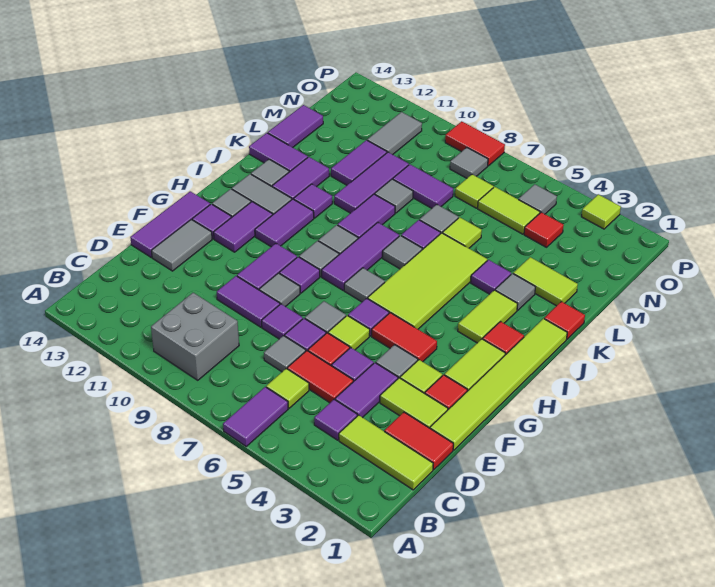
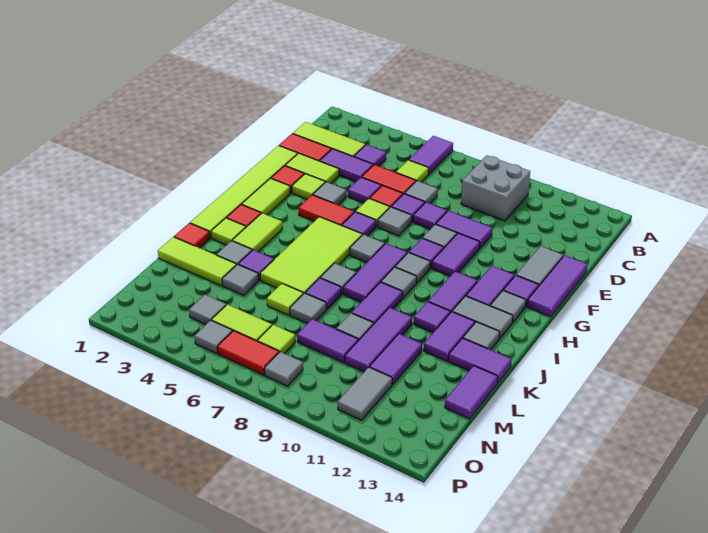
purple 1x2 tile [335,363,398,418] -> purple 1x2 tile turned to [320,149,373,182]
lime 1x2 tile [513,257,578,306] -> lime 1x3 tile [158,237,236,286]
none -> grey 1x1 tile [222,264,259,295]
red 1x1 tile [524,212,564,247] -> grey 1x1 tile [189,295,226,324]
lime 1x1 tile [582,194,621,229] -> lime 1x1 tile moved to [211,218,246,245]
red 1x2 tile [445,121,505,166] -> red 1x2 tile moved to [217,331,279,375]

